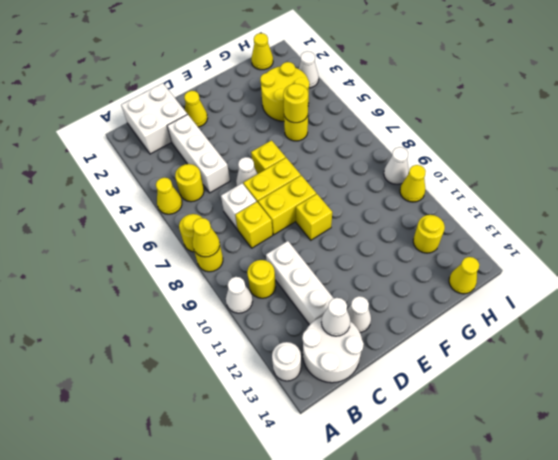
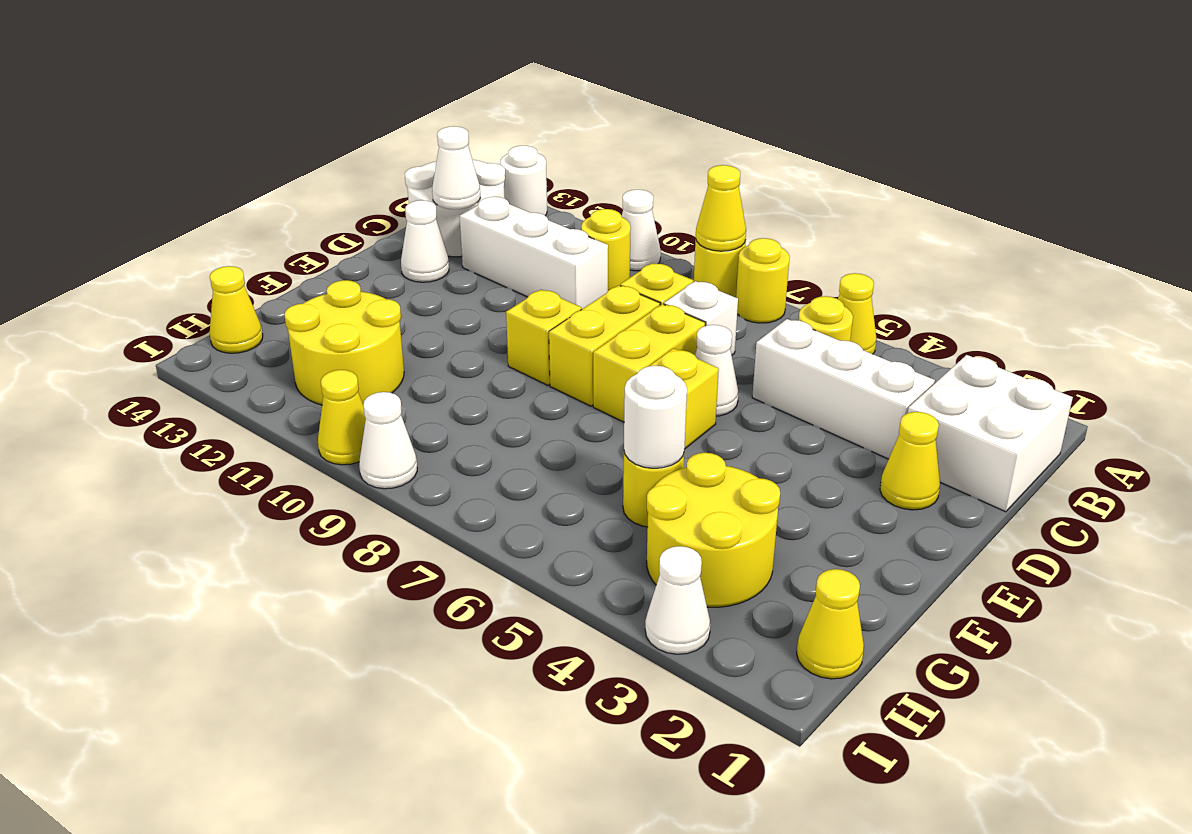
yellow 1x1 round brick [283,84,308,123] -> white 1x1 round brick [624,366,687,468]
yellow 1x1 round brick [413,215,445,253] -> yellow 2x2 round brick [284,280,404,405]

